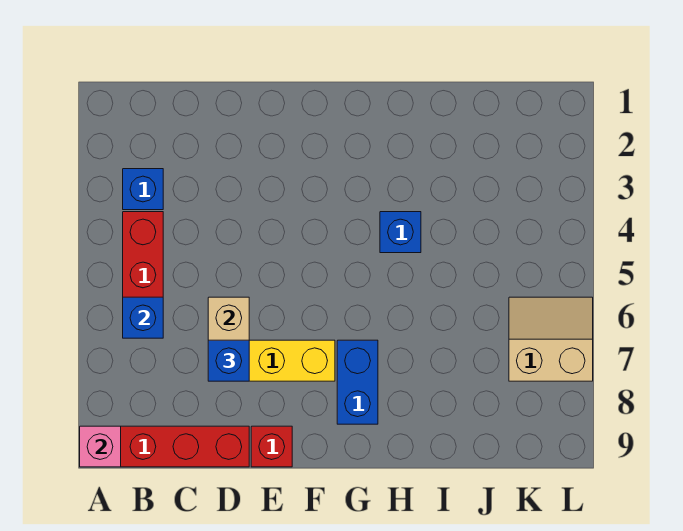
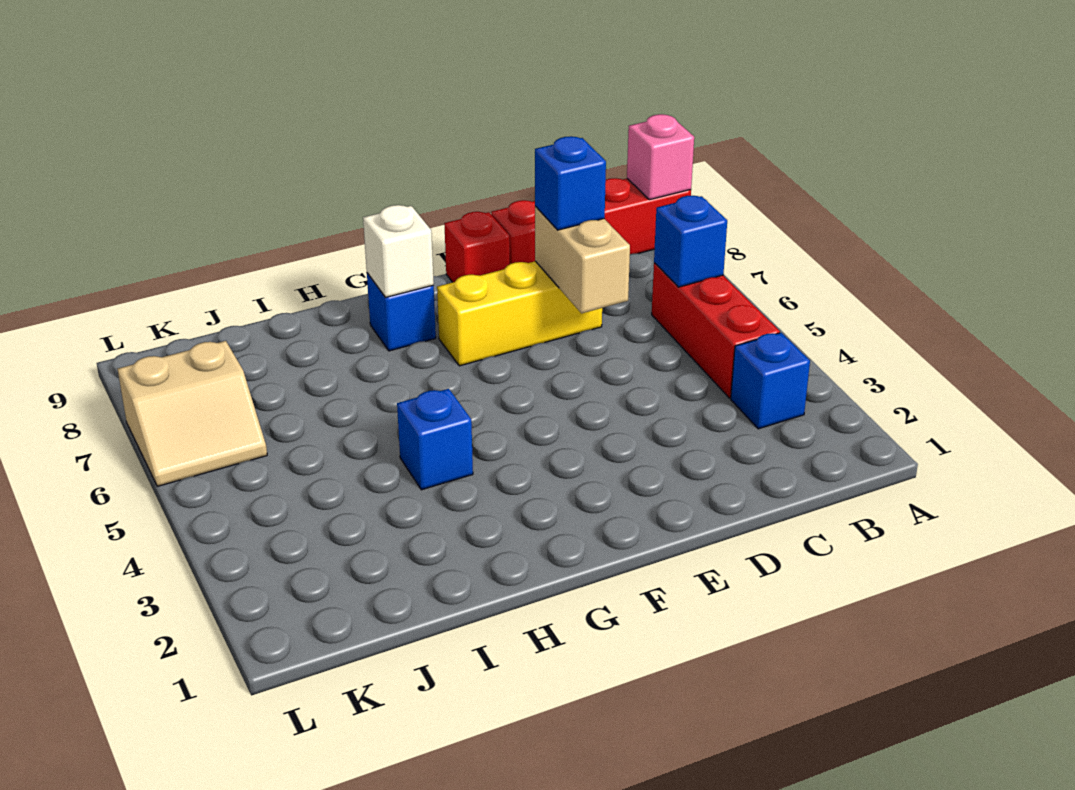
blue 1x2 brick [337,340,378,424] -> blue 1x1 brick [367,273,436,351]
none -> white 1x1 brick [363,205,434,297]

